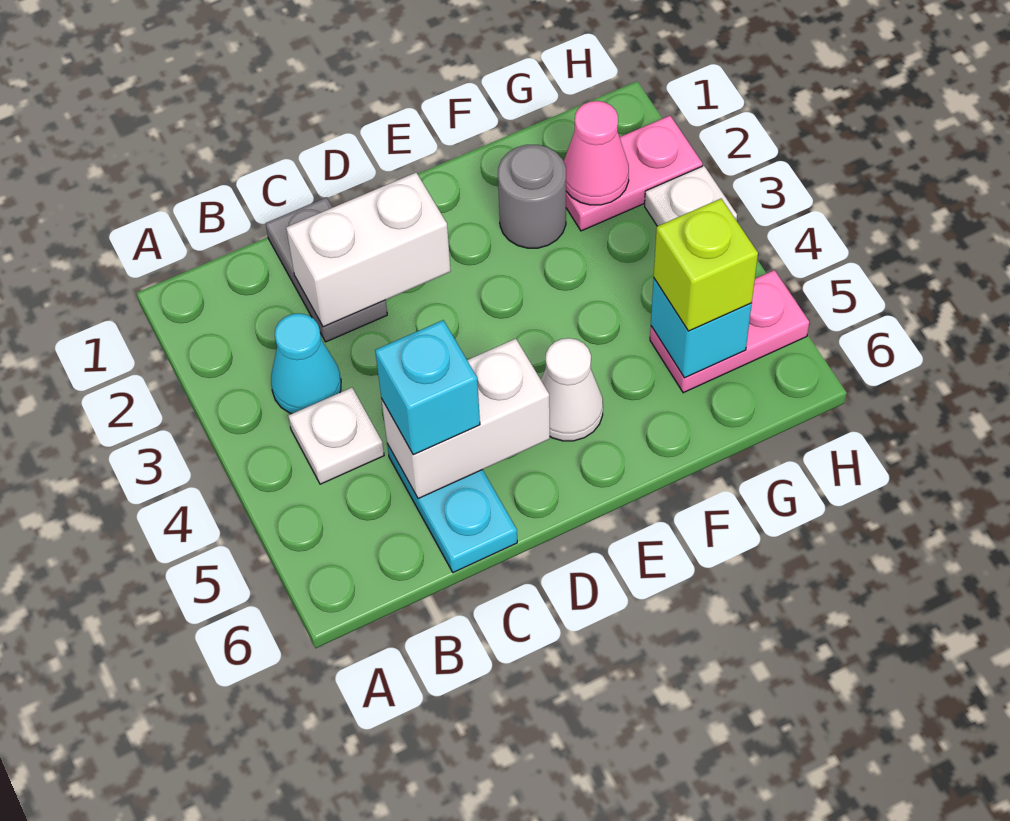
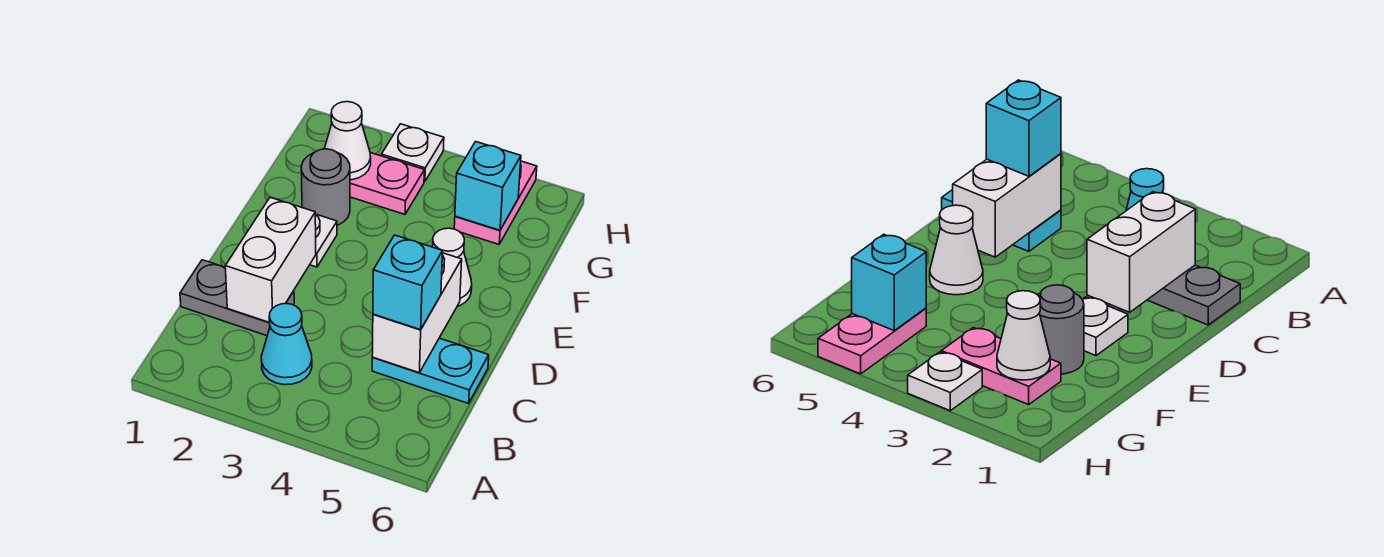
white 1x1 plate [288,388,384,484] -> white 1x1 plate moved to [310,214,337,267]
pink 1x2 plate [566,116,702,231] -> pink 1x2 plate turned to [350,153,424,214]
pink 1x1 cone [564,101,629,205] -> white 1x1 cone [324,102,371,180]
lime 1x1 brick [654,199,758,331] -> none

